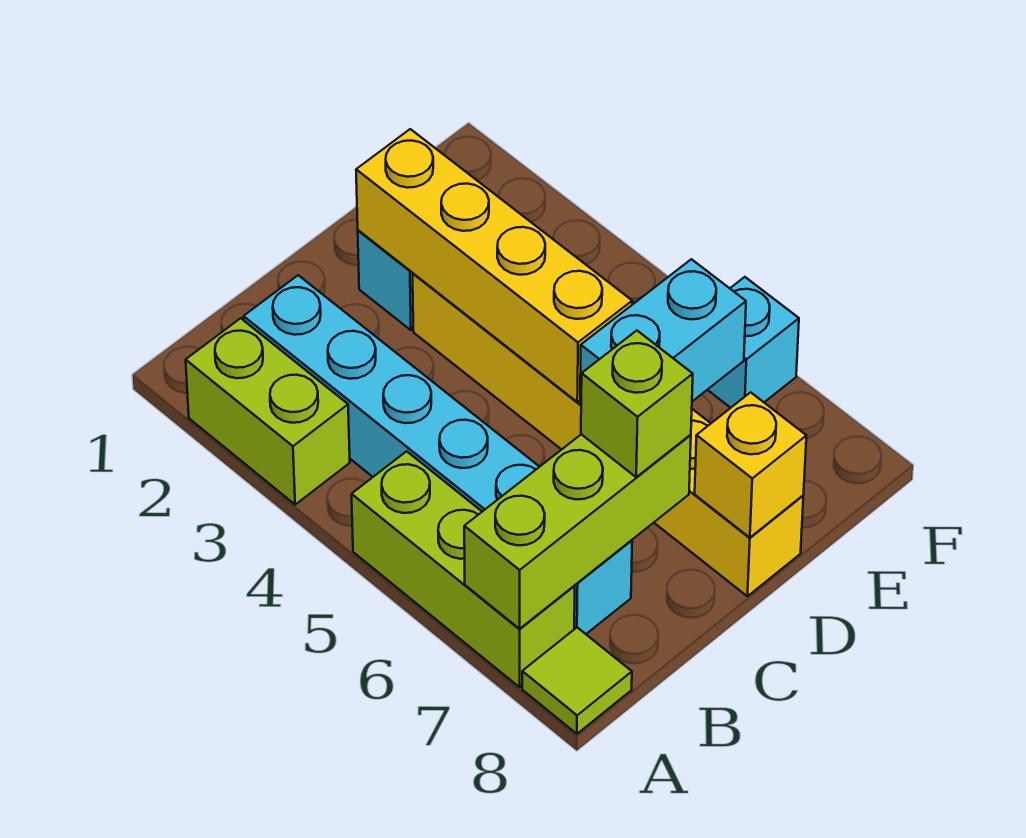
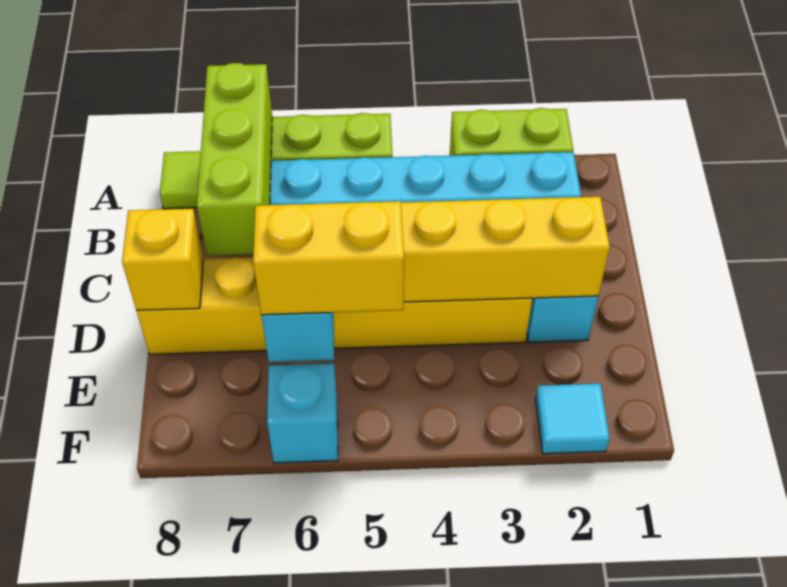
lime 1x1 brick [581,331,693,477] -> none
none -> yellow 1x2 brick [253,201,404,315]
none -> cyan 1x1 tile [536,384,610,454]

